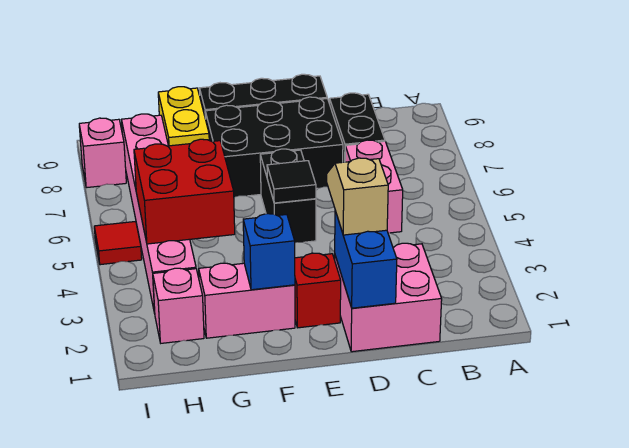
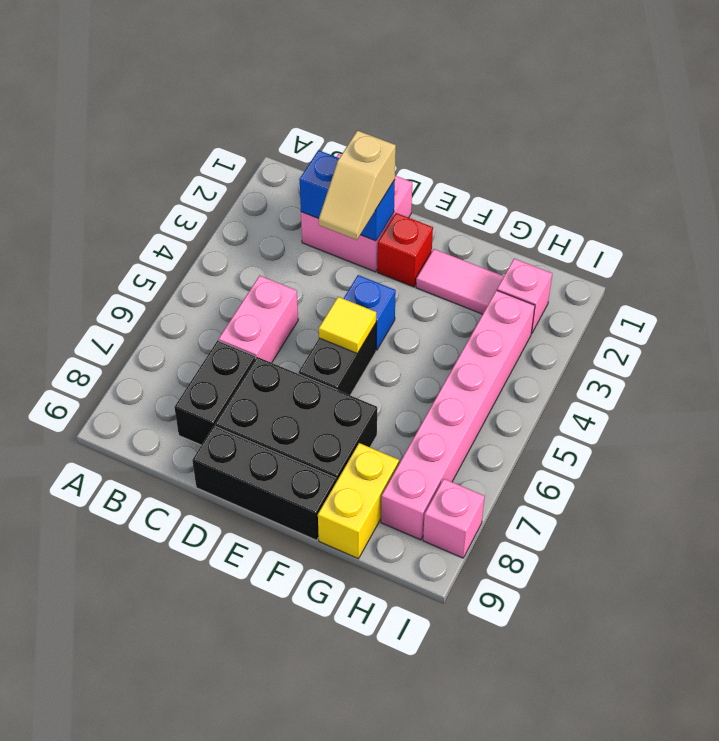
blue 1x2 brick [335,211,397,308] -> blue 1x2 brick turned to [299,150,395,241]
black 1x1 tile [267,161,316,203] -> yellow 1x1 tile [319,297,376,353]
pink 1x2 brick [199,263,295,338] -> pink 1x2 tile [416,249,504,314]
blue 1x1 brick [243,214,295,290] -> blue 1x1 brick moved to [343,275,396,350]
red 2x2 brick [134,139,235,244] -> none
red 1x1 tile [94,221,142,265] -> none

